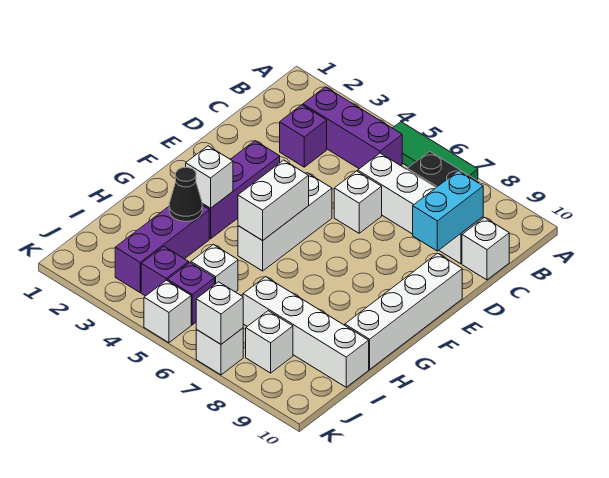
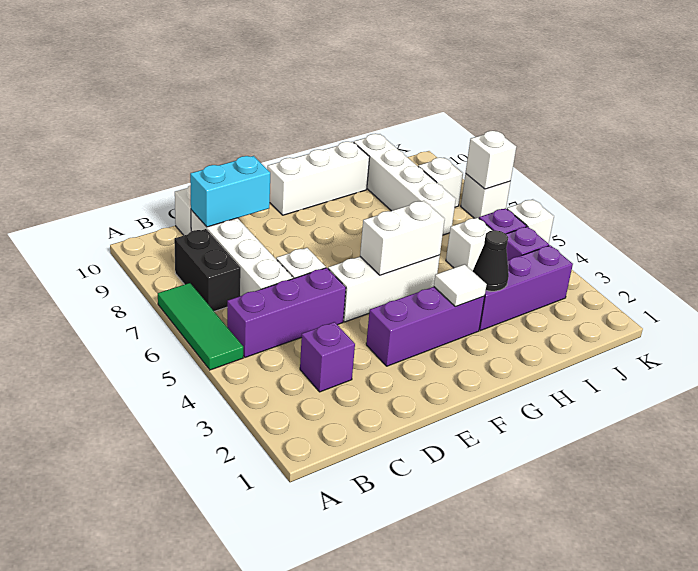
purple 1x3 brick [303,87,402,169] -> purple 1x3 brick turned to [227,268,346,357]
white 1x4 brick [345,253,462,369] -> white 1x3 brick [267,142,370,215]
white 1x1 brick [186,146,233,208] -> white 1x1 tile [434,264,487,306]

